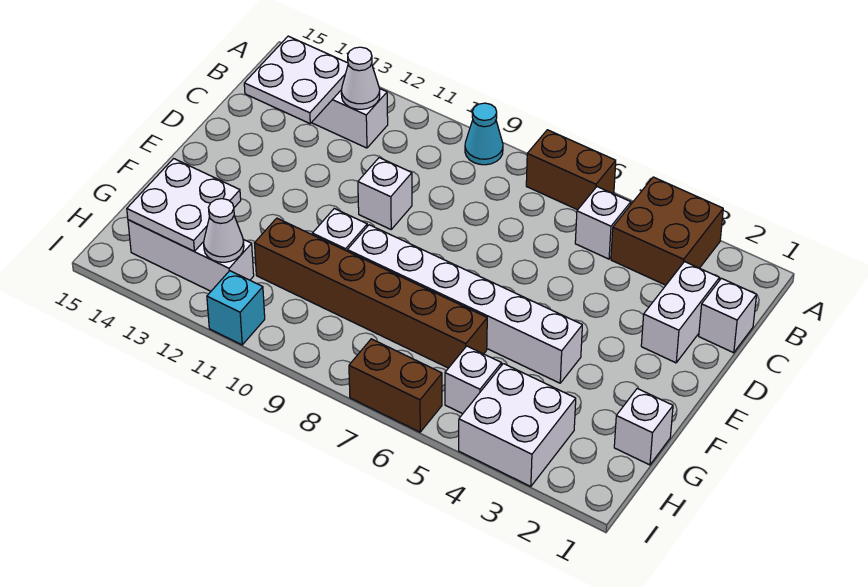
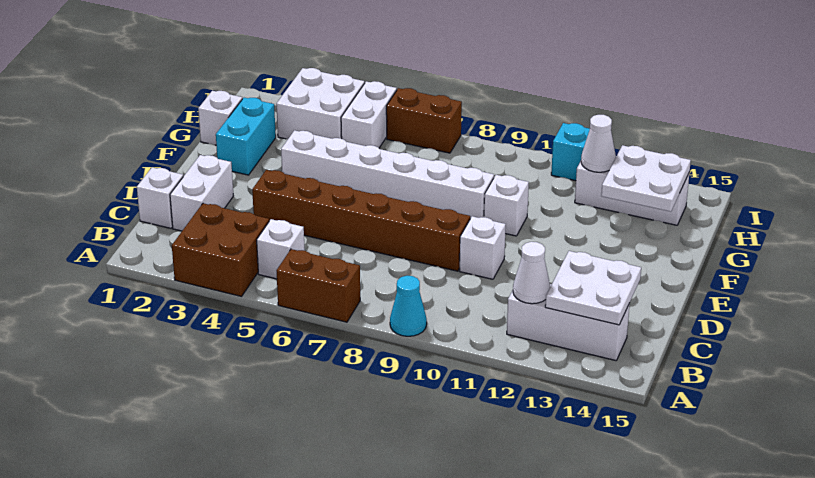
none -> cyan 1x2 brick [216,98,276,175]
brown 1x6 brick [254,218,487,368] -> brown 1x6 brick moved to [252,170,470,271]
white 1x1 brick [445,346,502,414] -> white 1x2 brick [341,81,397,148]

